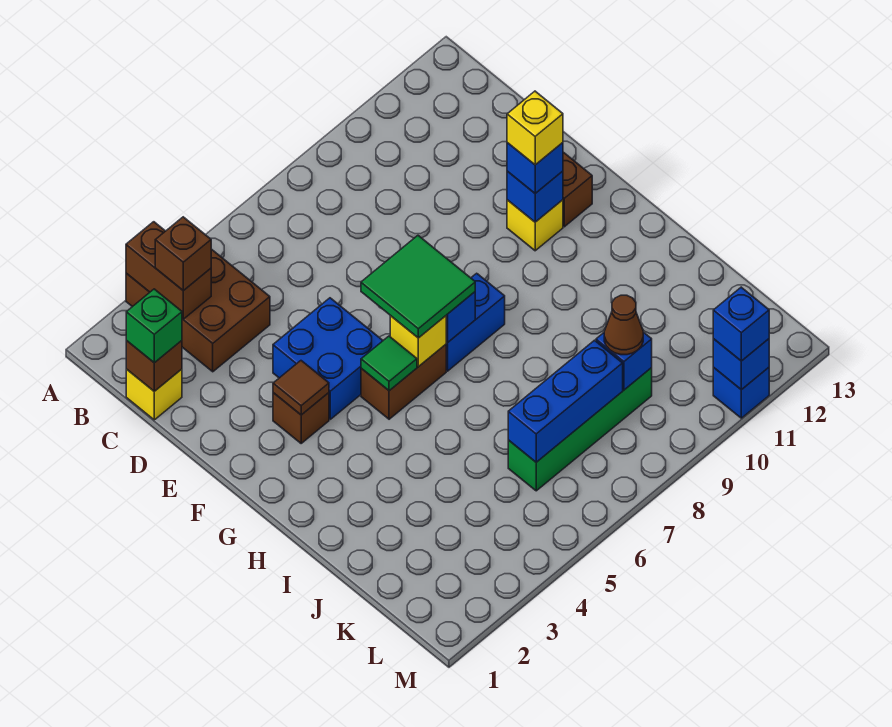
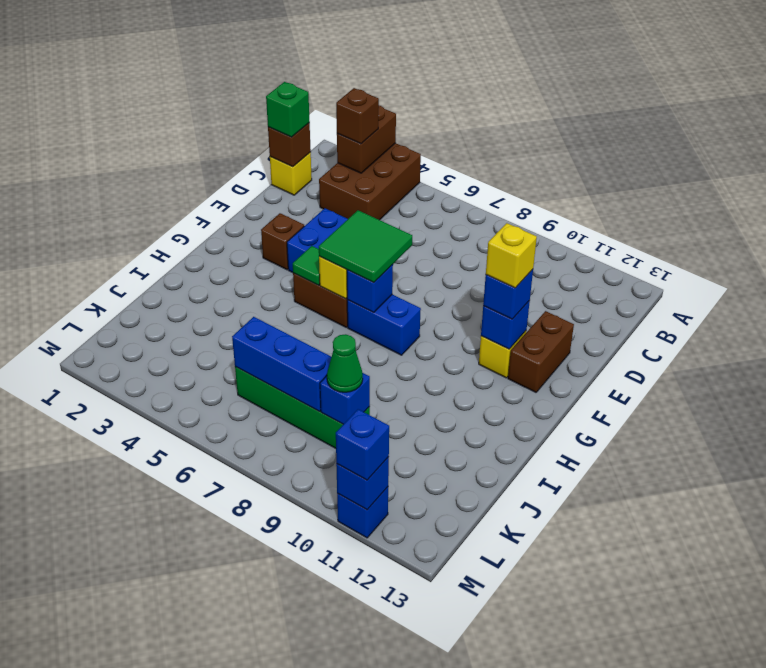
brown 1x1 tile [273,361,329,415] -> none
brown 1x1 cone [604,295,643,355] -> green 1x1 cone [327,334,363,392]

